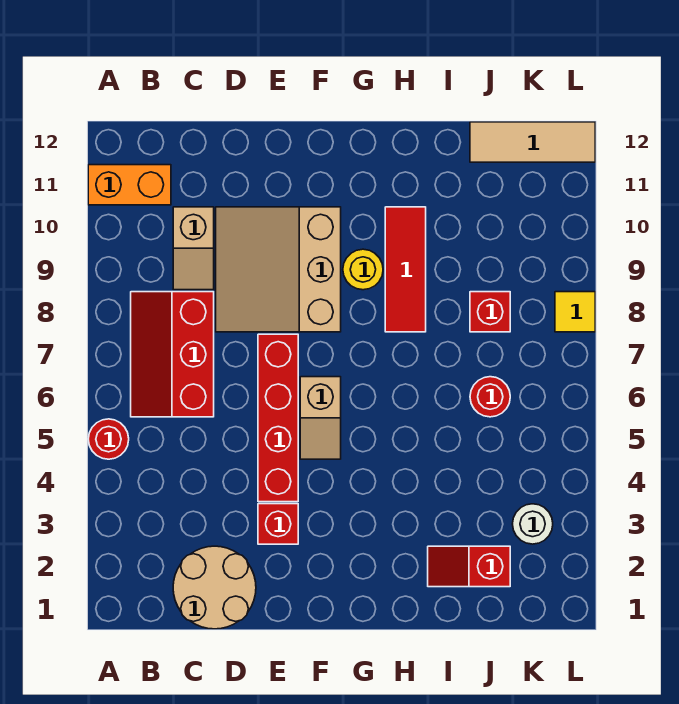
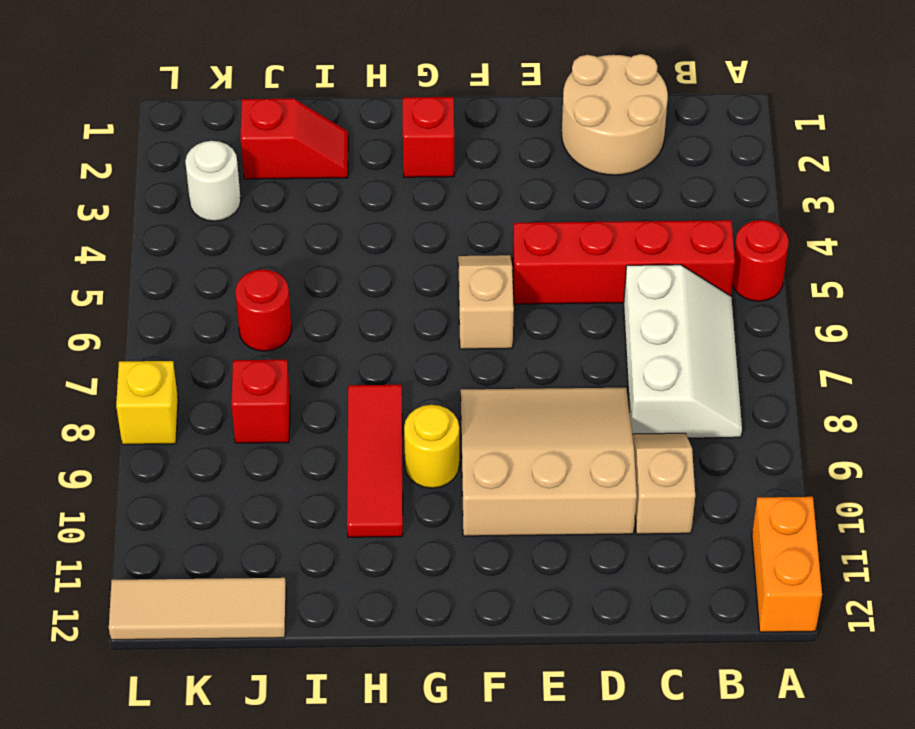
orange 1x2 brick [88,165,171,205] -> orange 1x2 brick turned to [752,497,822,632]
red 2x3 slope [131,292,214,417] -> white 2x3 slope [624,265,742,438]
tan 3x3 slope [216,207,341,332] -> tan 3x3 slope turned to [461,388,637,536]
red 1x1 brick [258,504,298,544] -> red 1x1 brick moved to [403,97,454,177]
red 1x4 brick [258,334,298,502] -> red 1x4 brick turned to [513,220,735,304]
yellow 1x1 tile [555,292,595,332] -> yellow 1x1 brick [116,361,178,444]

